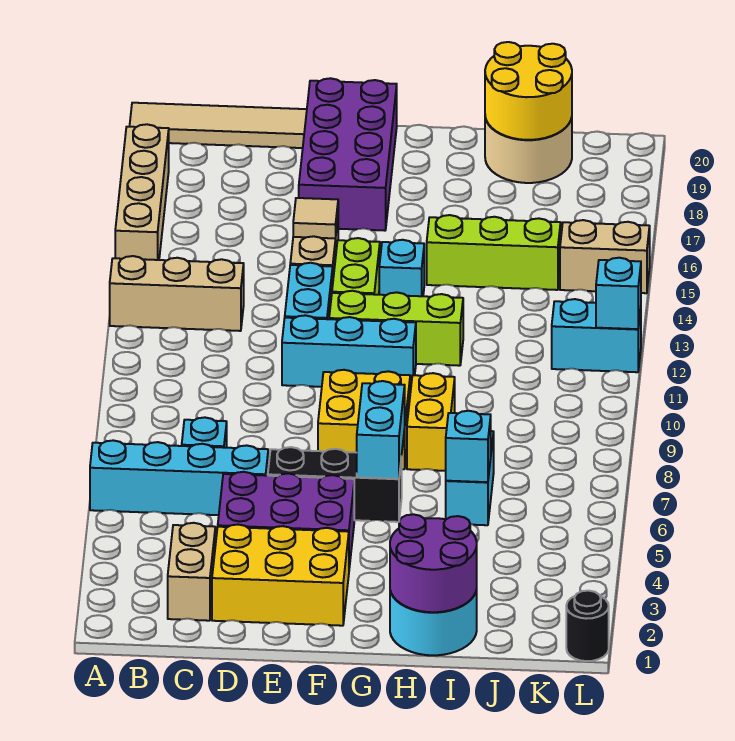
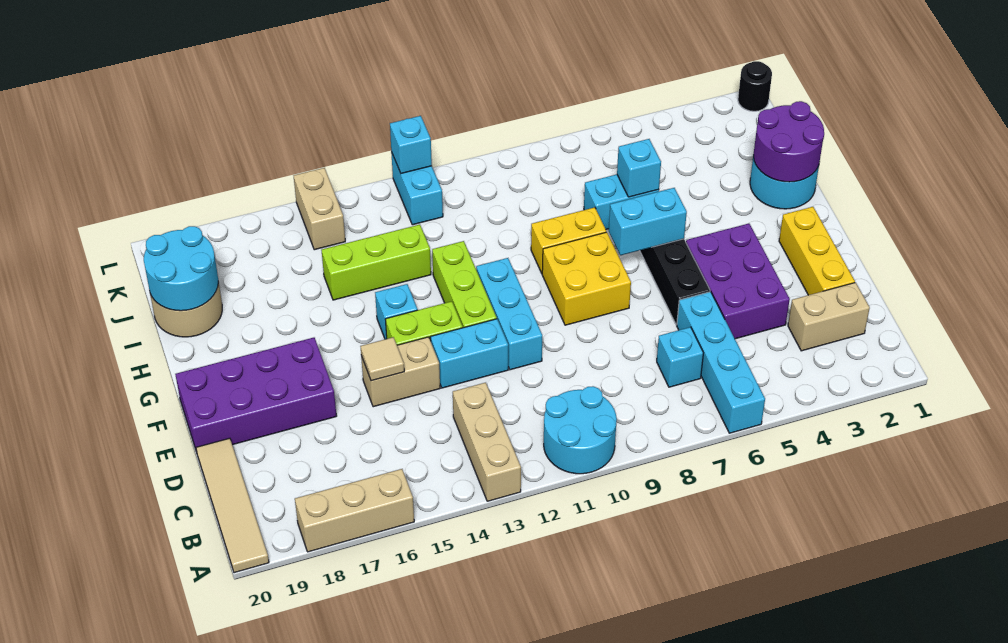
none -> cyan 2x2 round brick [544,386,617,474]
tan 1x4 brick [115,124,169,260] -> tan 1x3 brick [295,469,414,552]
yellow 2x3 brick [212,525,349,626] -> yellow 1x3 brick [779,207,855,295]
lime 1x3 brick [427,215,561,290] -> lime 1x3 brick turned to [322,225,431,300]
yellow 2x2 round brick [485,42,572,140] -> cyan 2x2 round brick [144,226,218,311]

